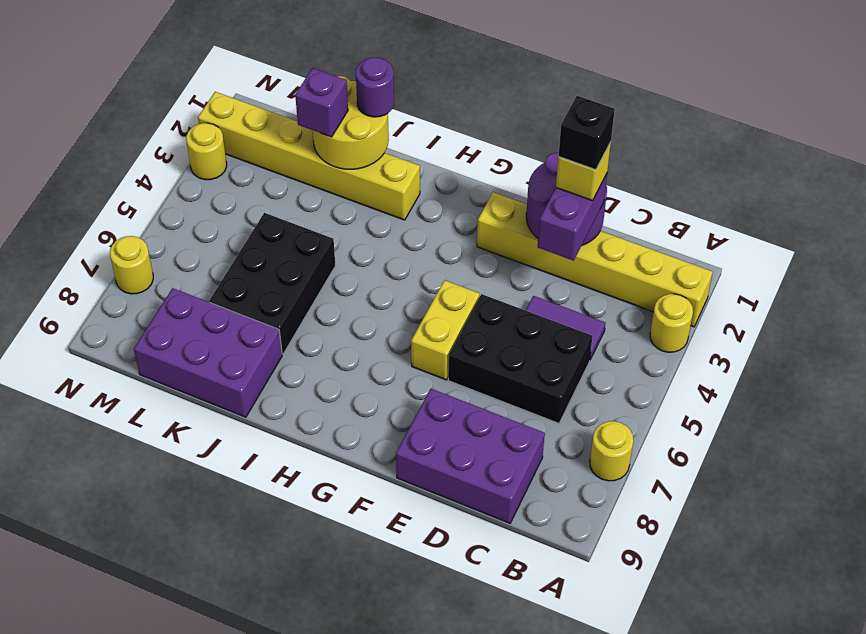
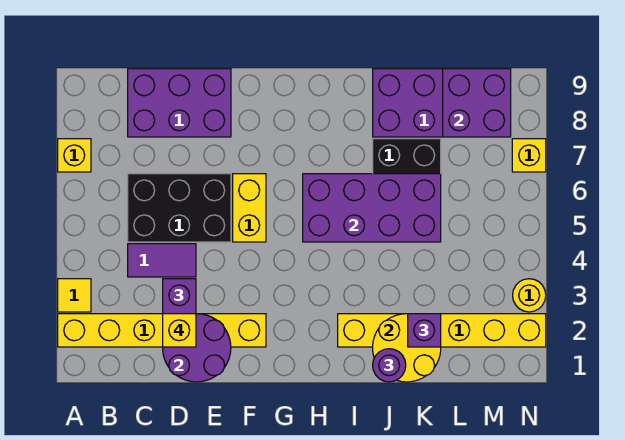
yellow 1x1 round brick [650,294,693,352] -> yellow 1x1 tile [58,279,91,312]
yellow 1x1 round brick [590,421,634,481] -> yellow 1x1 brick [58,139,91,172]
black 1x1 brick [558,96,615,170] -> none
none -> purple 2x4 brick [303,174,441,242]
none -> purple 2x2 brick [443,69,511,137]
yellow 1x1 round brick [110,236,153,294] -> yellow 1x1 brick [512,139,546,172]

